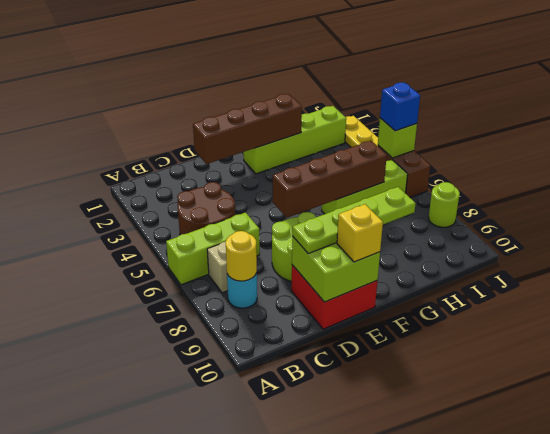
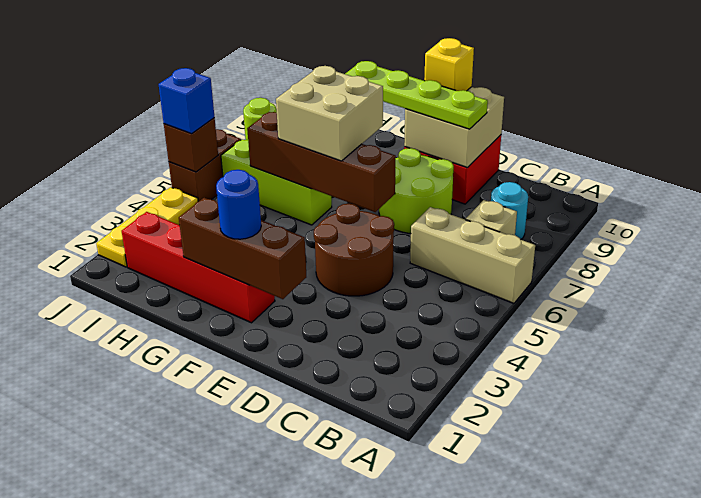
lime 1x3 brick [166,212,260,285] -> tan 1x3 brick [410,207,535,303]
brown 2x2 round brick [177,182,235,235] -> brown 2x2 round brick moved to [314,204,394,296]
yellow 1x1 round brick [226,231,257,281] -> none
brown 1x4 brick [193,94,302,164] -> brown 1x3 brick [179,198,306,299]
lime 2x2 brick [292,236,380,302] -> tan 2x2 brick [404,87,504,168]
lime 1x4 brick [243,106,346,174] -> red 1x4 brick [122,212,275,323]
none -> blue 1x1 round brick [216,170,261,239]
none -> tan 2x2 brick [276,66,383,161]
lime 1x1 brick [378,118,417,158] -> brown 1x1 brick [164,118,218,172]

